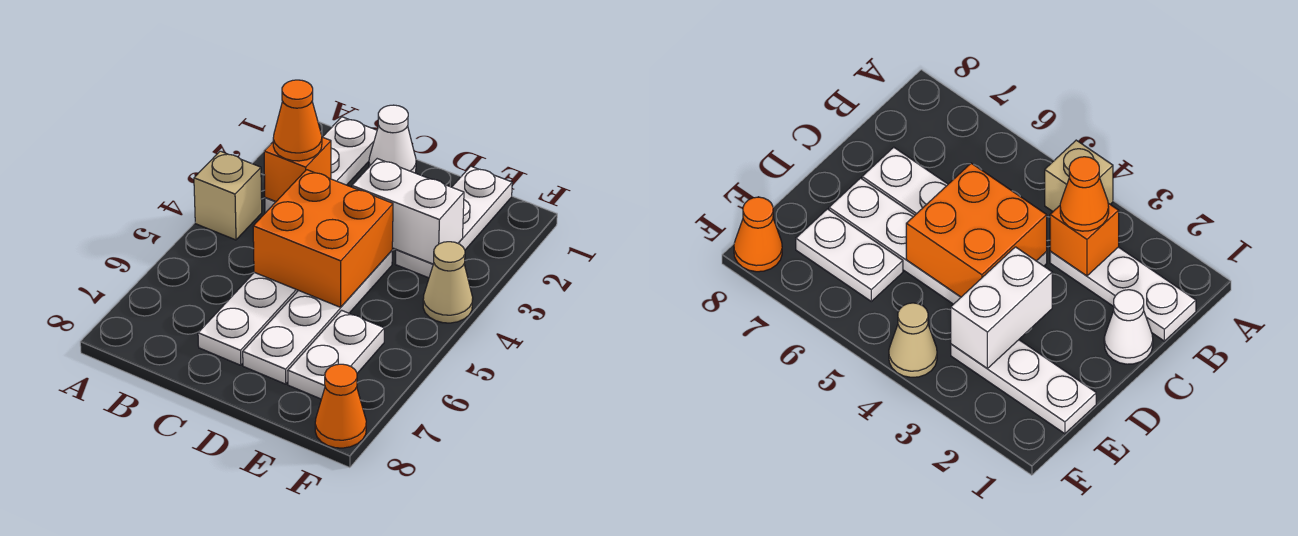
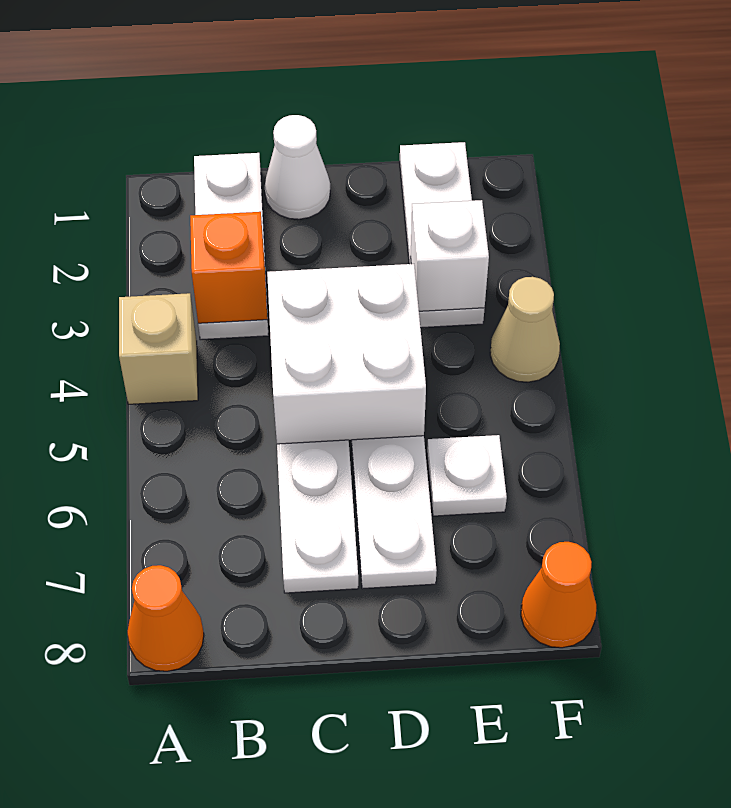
orange 1x1 cone [273,80,322,161] -> orange 1x1 cone moved to [127,565,204,671]
orange 2x2 brick [253,170,393,307] -> white 2x2 brick [267,264,426,444]
white 1x2 brick [352,159,464,264] -> white 1x1 brick [411,200,489,311]
white 1x2 plate [288,310,384,399] -> white 1x1 plate [427,435,507,516]

